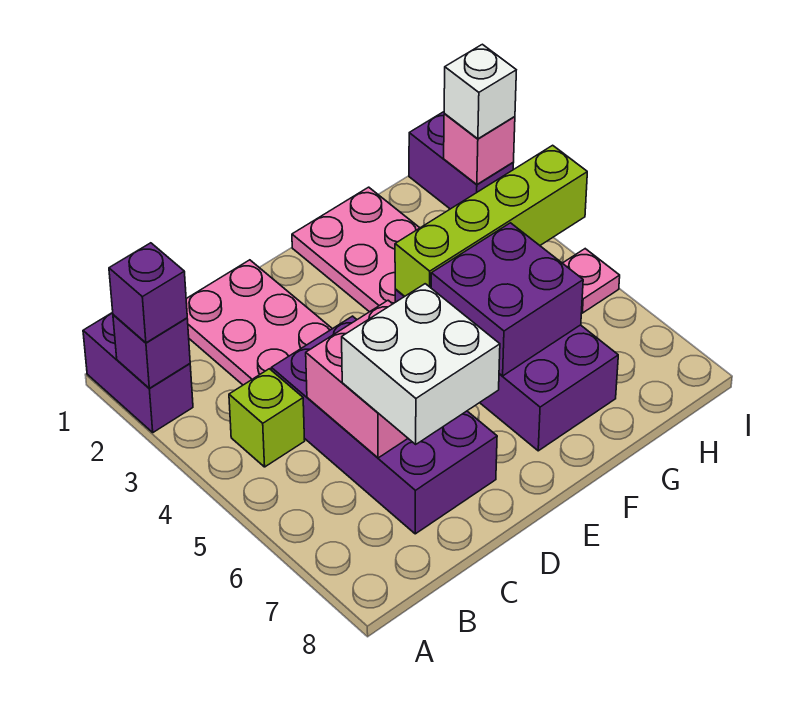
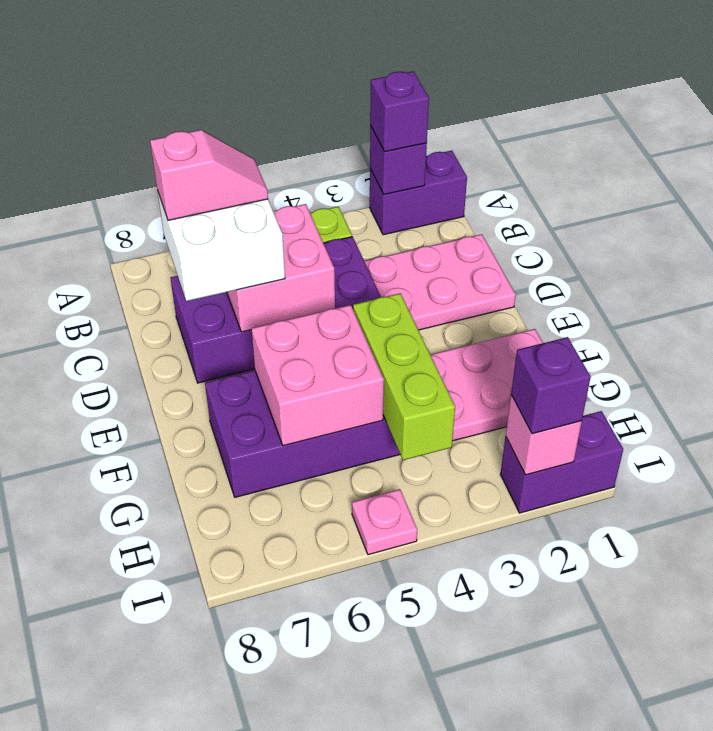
none -> pink 1x2 slope [150,130,268,220]
lime 1x4 brick [395,145,587,296] -> lime 1x3 brick [353,293,455,460]
purple 2x2 brick [431,223,583,376] -> pink 2x2 brick [252,305,384,446]
white 1x1 brick [444,44,516,139] -> purple 1x1 brick [511,337,591,434]

